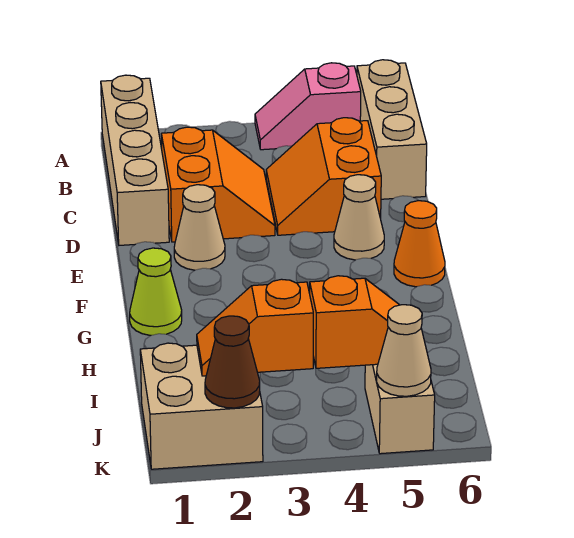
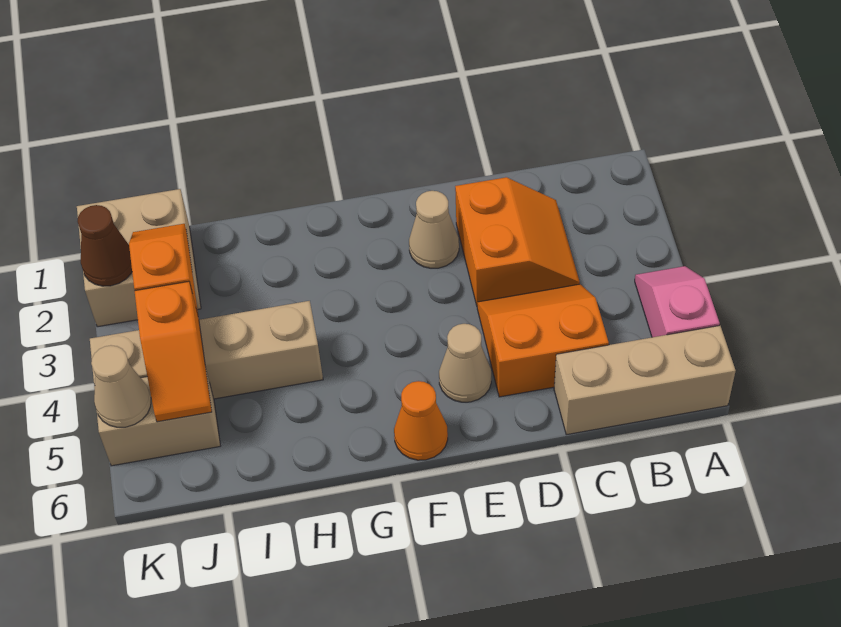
tan 1x4 brick [101,75,169,245] -> tan 1x4 brick moved to [90,301,323,399]
orange 2x2 slope [161,127,275,242] -> orange 2x2 slope turned to [455,177,580,305]
lime 1x1 cone [130,248,182,335] -> none

